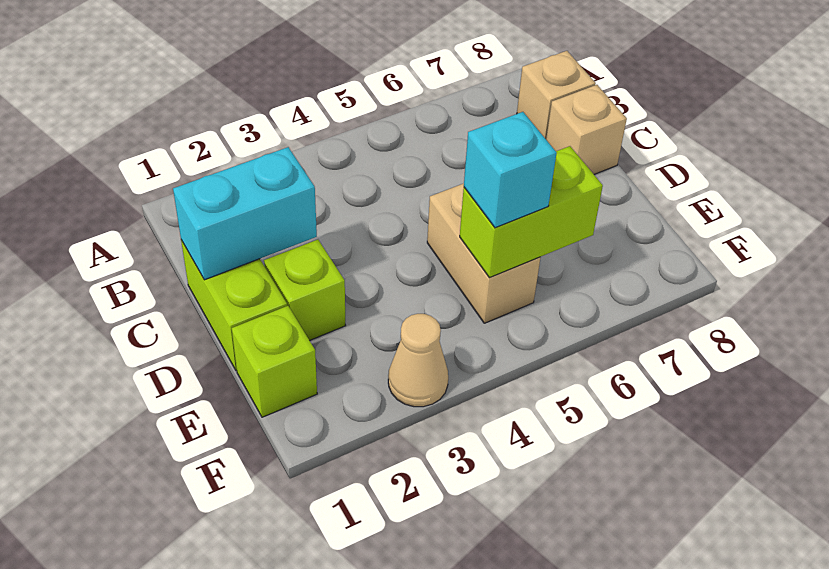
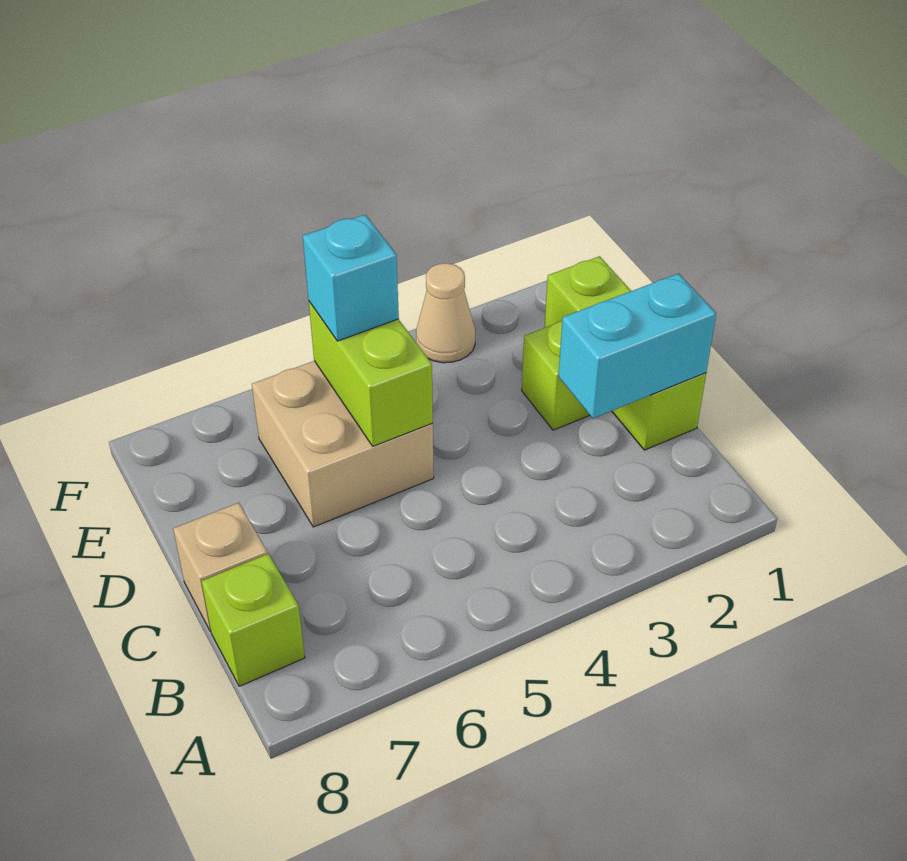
tan 1x1 brick [517,51,596,139] -> lime 1x1 brick [201,554,305,686]
tan 1x2 brick [427,183,541,323] -> tan 2x2 brick [252,361,434,527]
lime 1x2 brick [460,146,603,278] -> lime 1x2 brick turned to [309,301,433,446]

